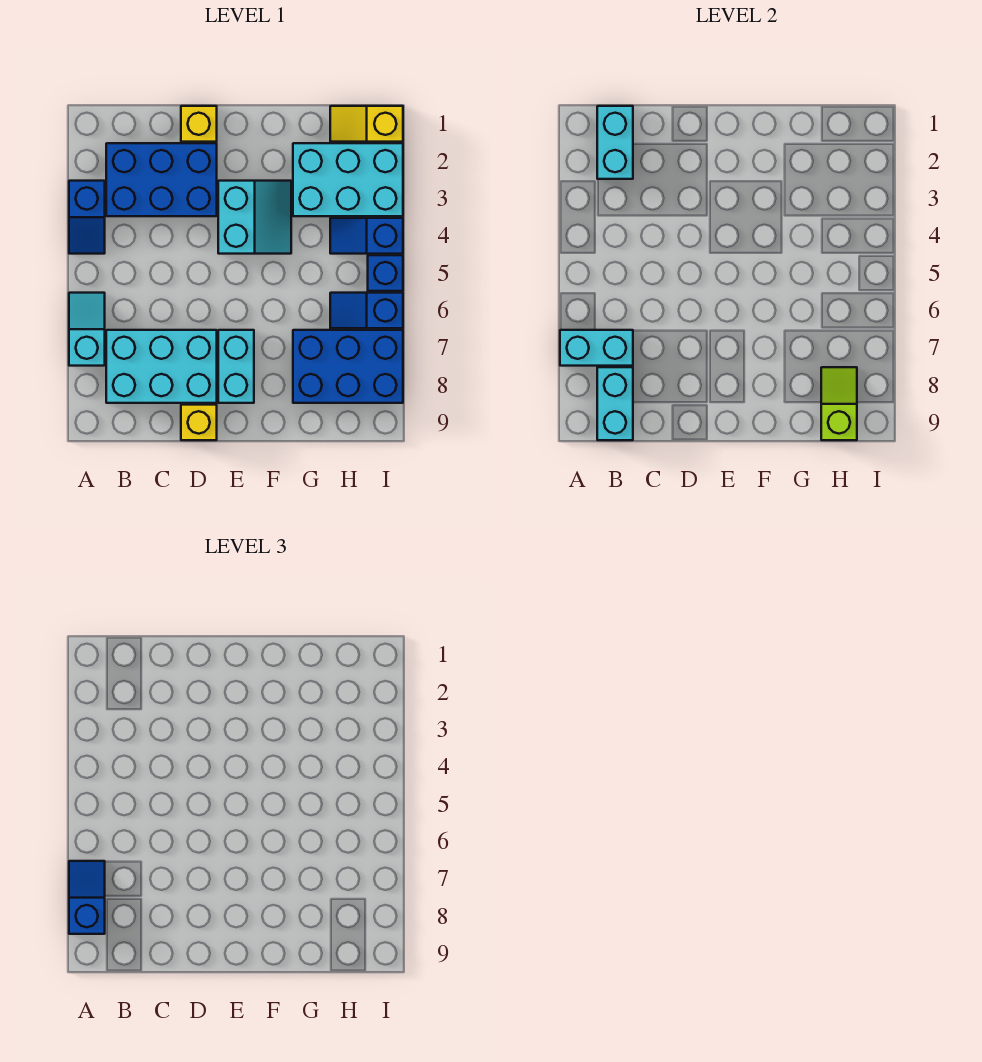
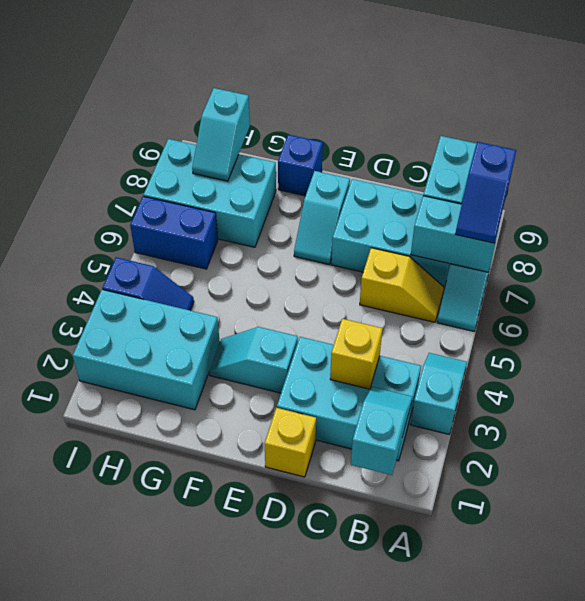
blue 1x2 slope [69,181,105,254] -> cyan 1x2 slope [410,353,467,434]
cyan 1x2 brick [597,106,633,179] -> cyan 1x2 slope [351,387,412,475]
blue 2x3 brick [106,143,217,216] -> cyan 2x3 brick [277,337,421,461]
yellow 1x1 brick [181,405,217,440] -> yellow 1x1 brick moved to [330,319,383,389]
cyan 2x2 slope [218,181,291,254] -> cyan 1x2 slope [209,327,298,393]
cyan 1x2 brick [218,330,254,403] -> cyan 1x2 slope [294,171,350,264]
blue 2x3 brick [293,330,403,403] -> cyan 2x3 brick [143,139,276,247]
yellow 1x2 slope [330,106,403,142] -> yellow 1x2 slope moved to [360,248,444,322]
blue 1x2 slope [330,293,403,328] -> blue 1x2 brick [130,196,218,269]
lime 1x2 slope [821,367,857,440] -> cyan 1x2 slope [192,88,250,181]
blue 1x1 brick [368,255,403,291] -> blue 1x1 brick moved to [278,135,323,196]

